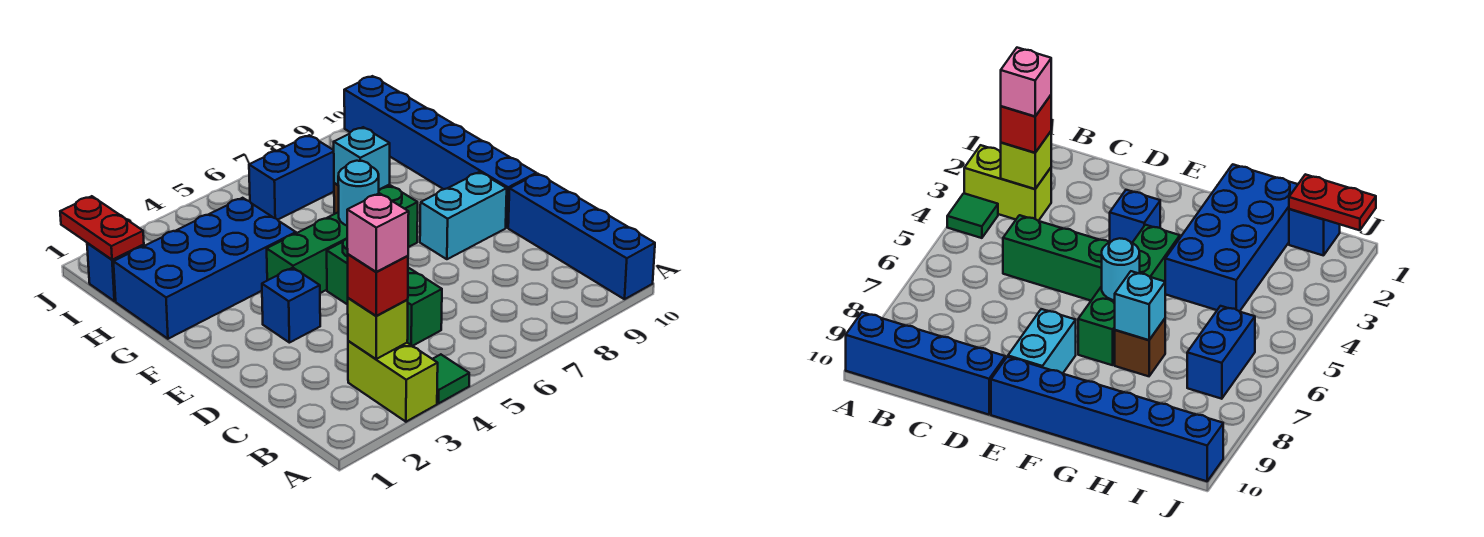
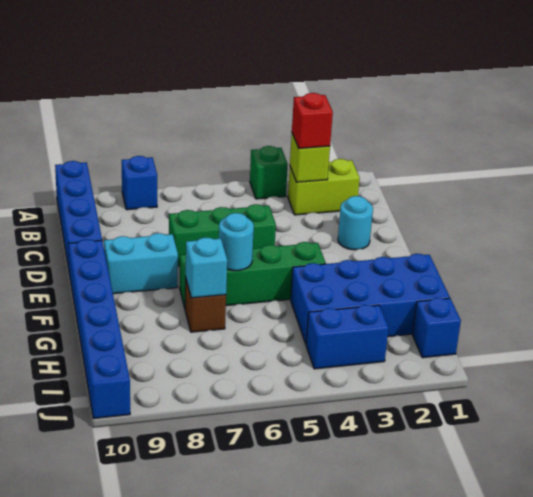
lime 1x2 brick [348,341,438,422] -> lime 1x2 brick turned to [288,159,360,215]
green 1x1 tile [433,354,469,403] -> green 1x1 brick [250,146,288,199]
pink 1x1 brick [347,193,409,272] -> none
green 1x3 brick [327,238,442,346] -> green 1x3 brick turned to [169,204,276,266]
none -> cyan 1x1 round brick [338,196,373,250]
blue 1x1 brick [262,268,320,343] -> blue 1x1 brick moved to [122,156,157,210]
red 1x2 plate [60,196,144,260] -> none
blue 1x2 brick [249,135,334,220] -> blue 1x2 brick moved to [306,305,389,369]

